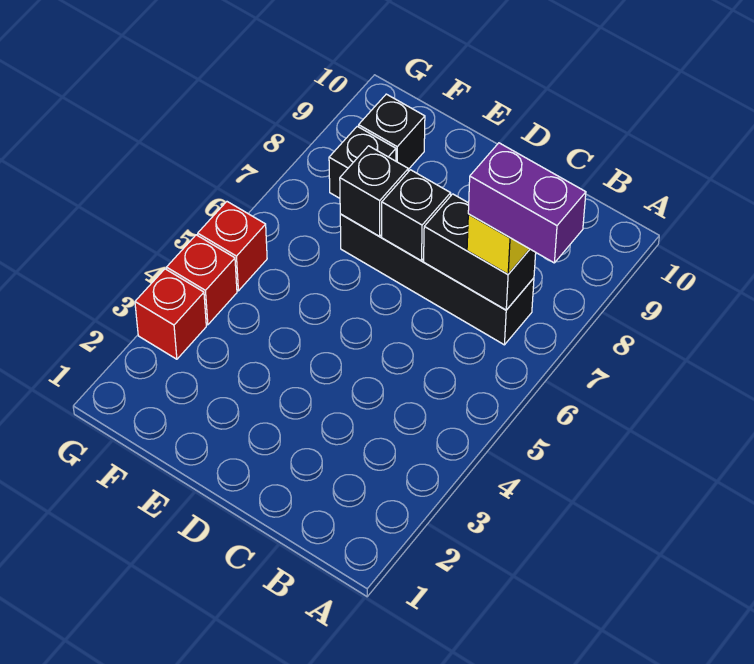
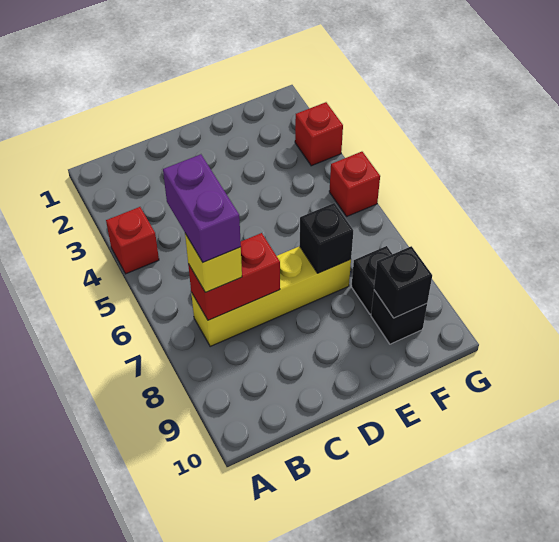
purple 1x2 brick [468,143,586,263] -> purple 1x2 brick turned to [163,154,241,262]
black 1x4 brick [340,214,534,345] -> yellow 1x4 brick [191,246,351,346]
black 1x2 brick [424,194,536,310] -> red 1x2 brick [188,233,280,320]
black 1x1 brick [382,170,451,261] -> black 1x1 brick moved to [374,246,432,318]
red 1x1 brick [166,235,237,325] -> red 1x1 brick moved to [106,207,159,274]

